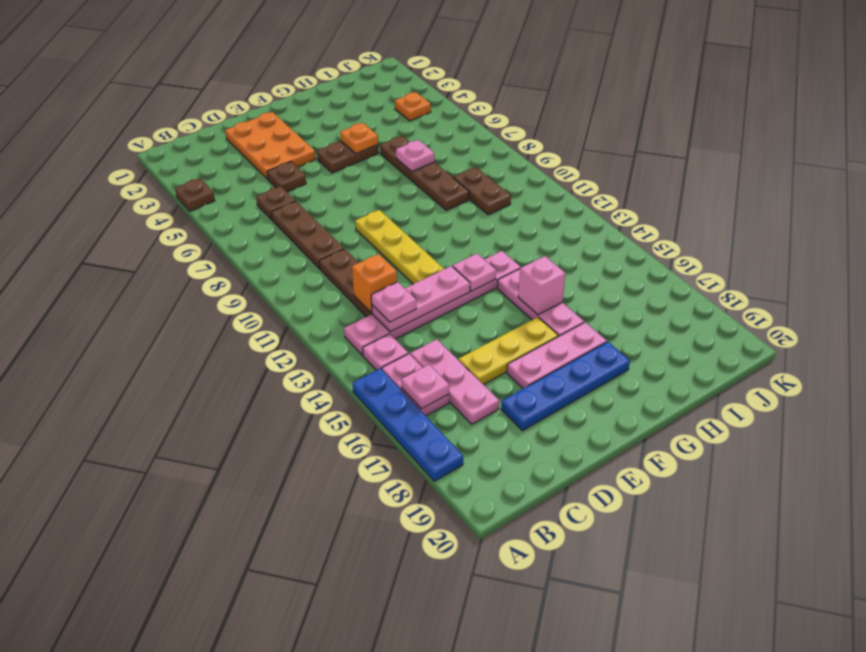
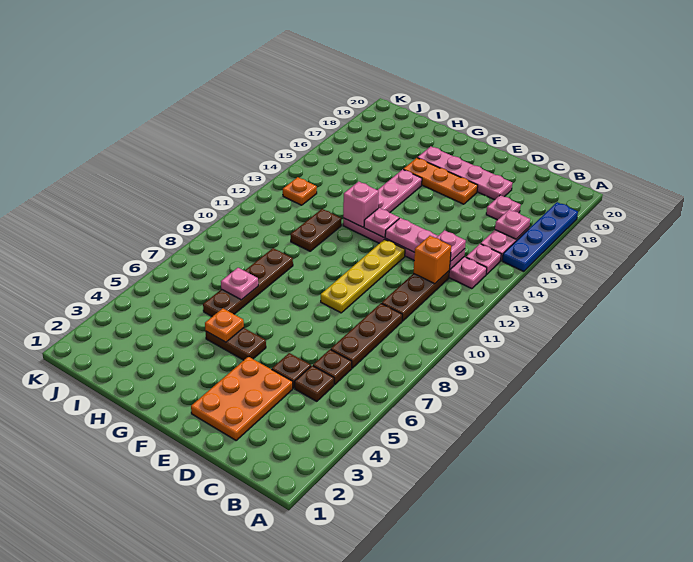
brown 1x1 plate [175,178,215,211] -> brown 1x1 plate moved to [295,366,334,401]
pink 1x3 plate [410,340,499,424] -> pink 1x1 plate [486,195,521,220]
yellow 1x3 plate [459,317,558,385] -> none
blue 1x4 plate [501,342,630,431] -> pink 1x4 plate [417,146,512,200]
pink 1x3 plate [507,322,607,388] -> orange 1x3 plate [403,158,478,204]
pink 1x1 brick [518,256,566,315] -> pink 1x1 brick moved to [343,181,379,227]
brown 1x2 plate [454,167,511,215] -> brown 1x2 plate moved to [290,209,342,251]
orange 1x1 plate [395,92,431,121] -> orange 1x1 plate moved to [283,177,317,205]

